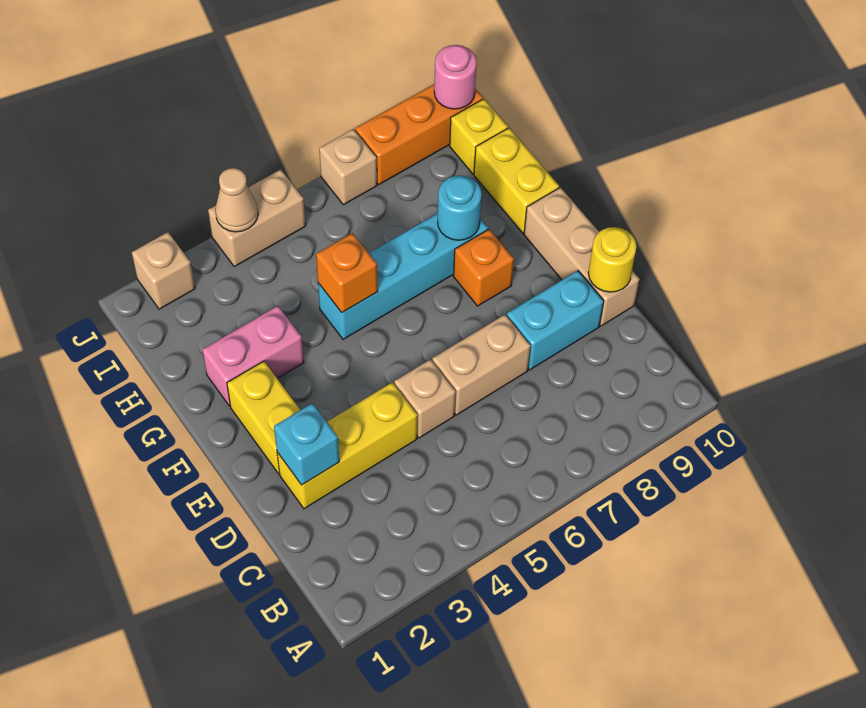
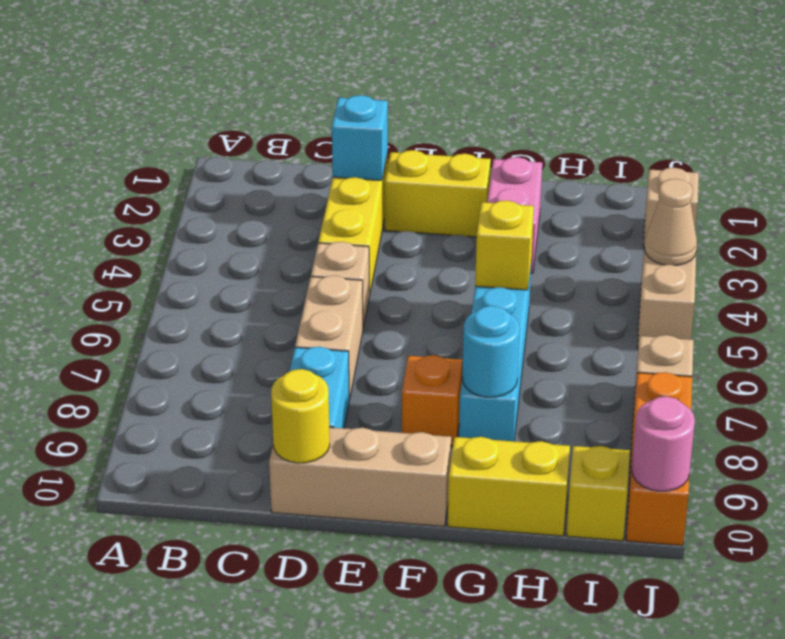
orange 1x1 brick [316,233,378,313] -> yellow 1x1 brick [475,200,534,290]

